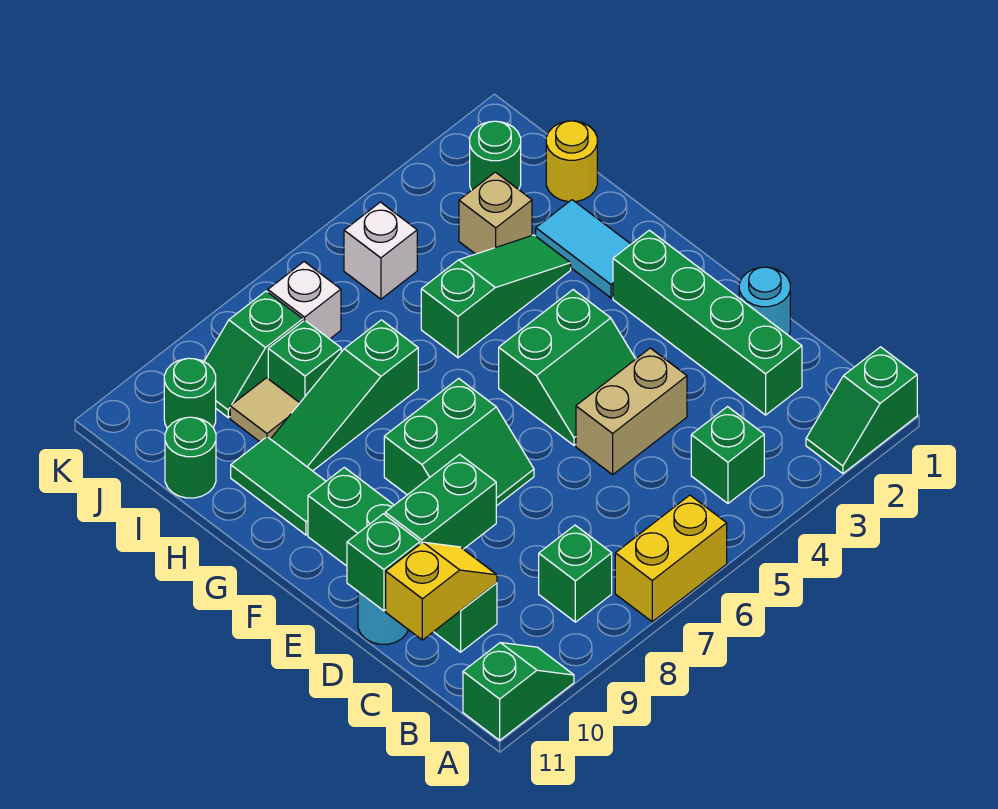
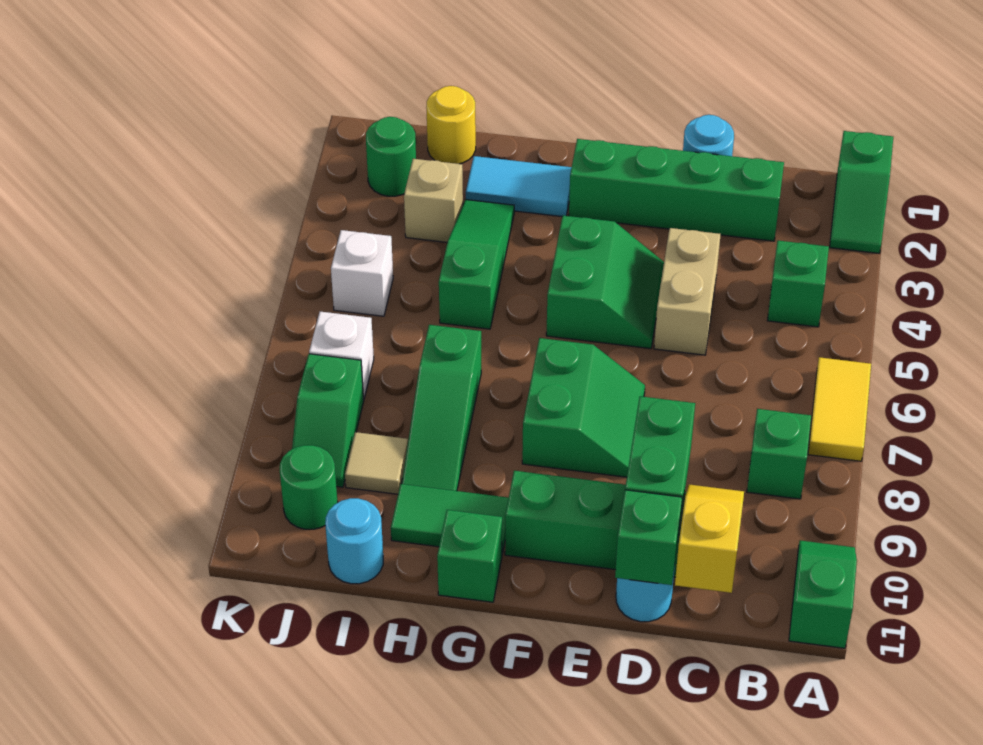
yellow 1x2 brick [615,495,727,622] -> yellow 1x2 tile [808,357,871,461]
green 1x1 brick [268,320,341,403] -> green 1x1 brick moved to [437,510,502,602]
green 1x1 round brick [165,417,216,498] -> cyan 1x1 round brick [325,498,383,584]

